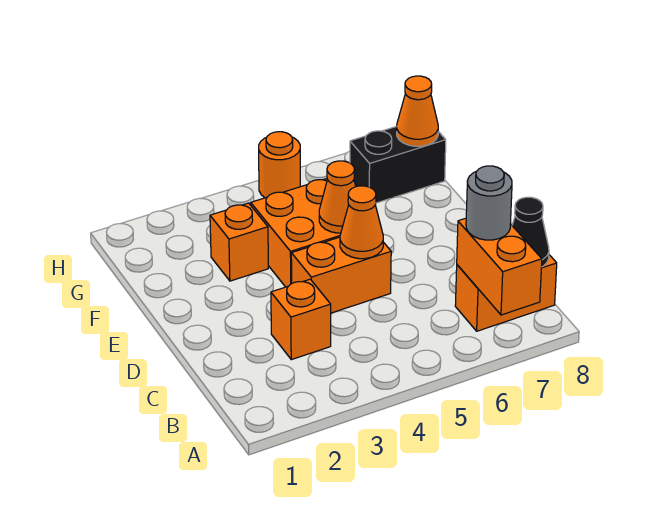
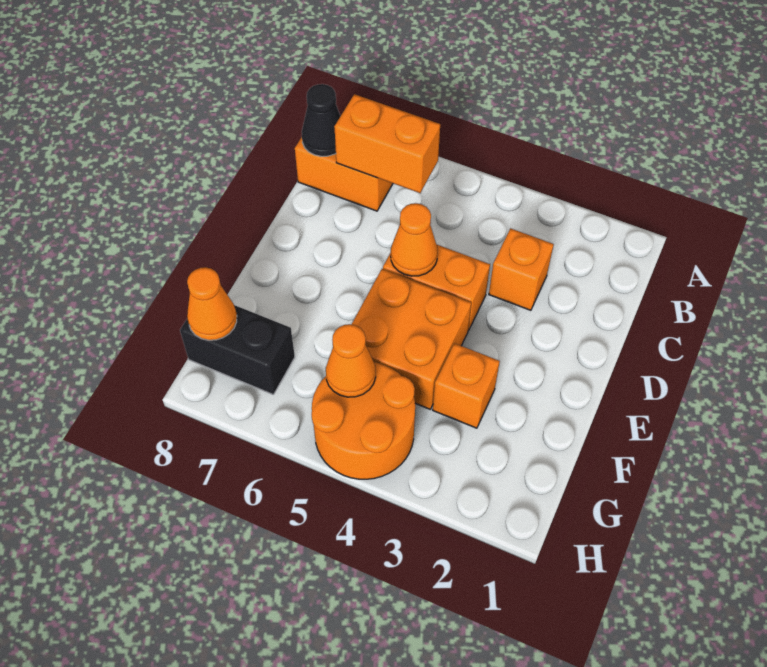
orange 1x2 brick [457,218,542,315] -> orange 1x2 brick turned to [334,94,440,193]
grey 1x1 round brick [466,166,512,240] -> none
orange 1x1 cone [319,161,356,233] -> orange 1x1 cone moved to [326,324,376,397]
orange 1x1 round brick [259,132,300,198] -> orange 2x2 round brick [312,362,415,479]

